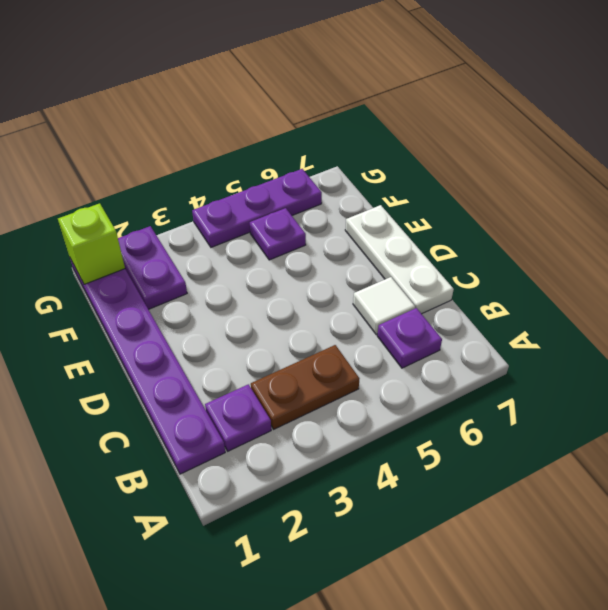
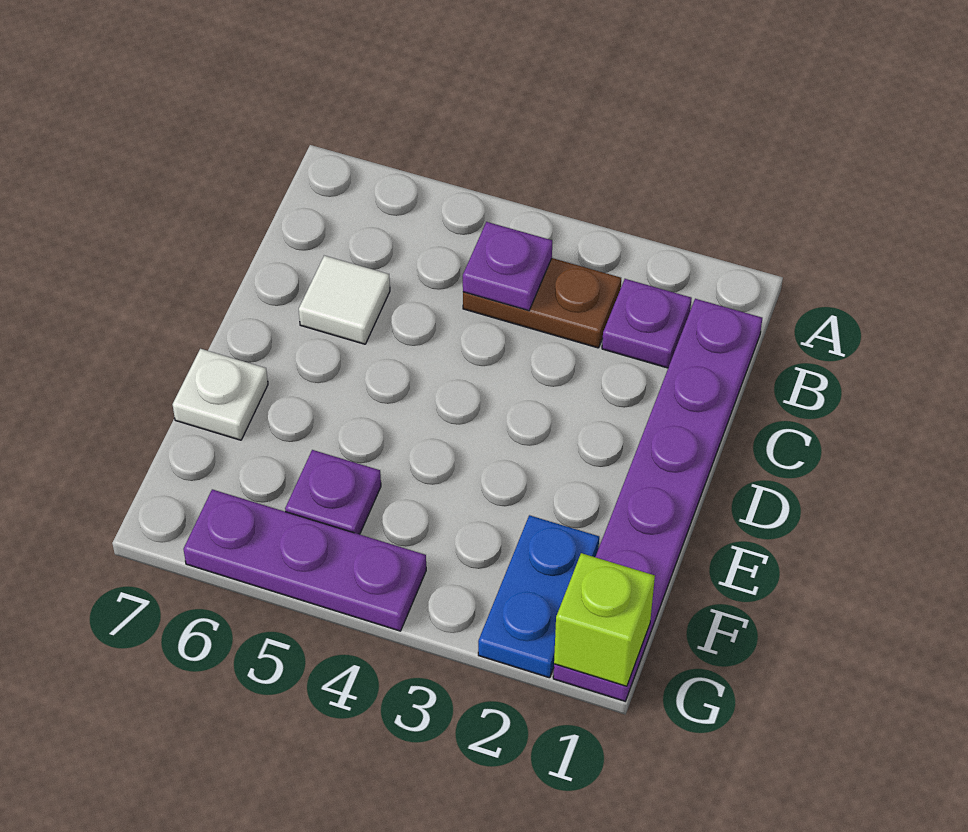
purple 1x1 plate [377,308,442,368] -> purple 1x1 plate moved to [463,222,552,311]
white 1x3 plate [345,205,454,314] -> white 1x1 plate [173,349,268,440]
purple 1x2 plate [118,226,187,309] -> blue 1x2 plate [478,515,599,678]

